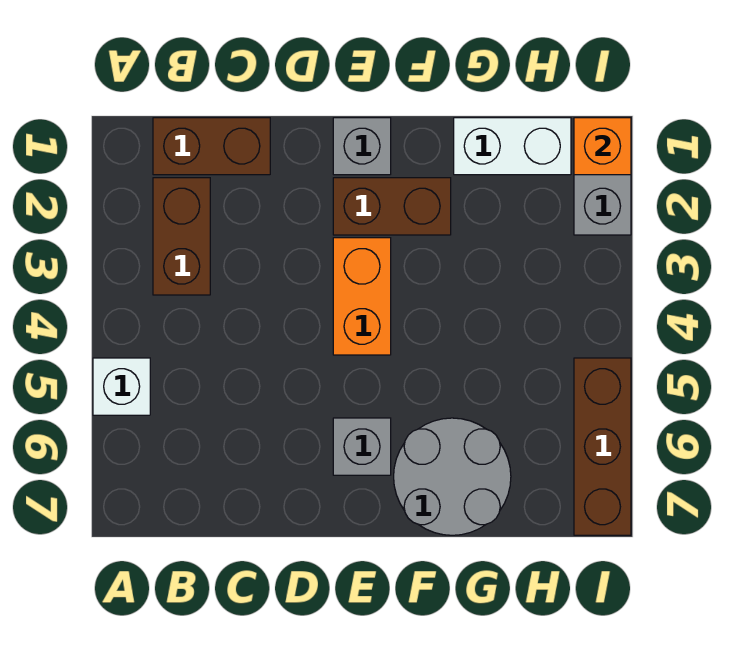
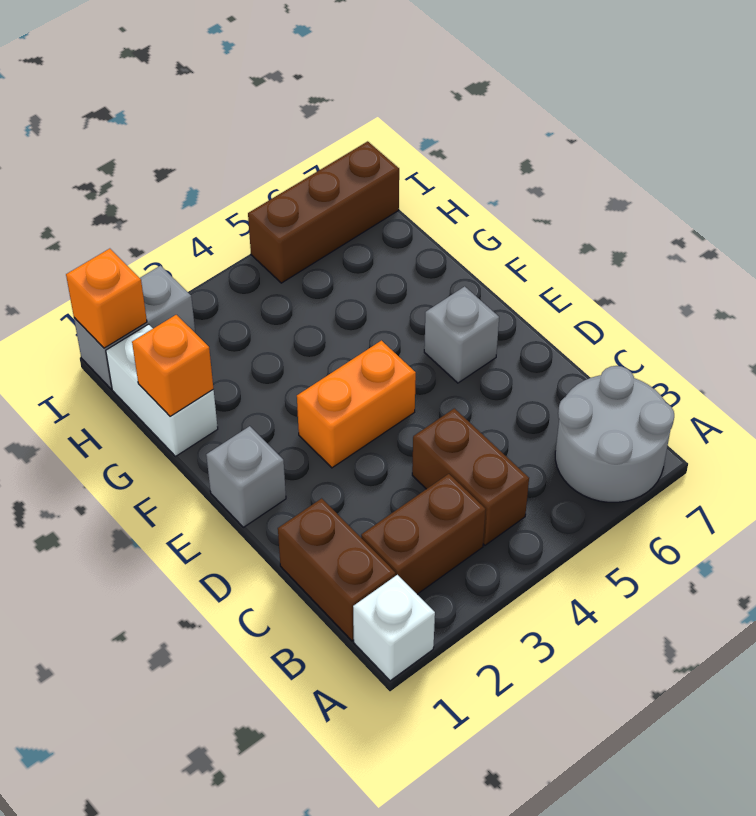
white 1x1 brick [93,358,150,415] -> white 1x1 brick moved to [353,575,435,681]
brown 1x2 brick [333,178,451,235] -> brown 1x2 brick moved to [412,408,529,545]
grey 2x2 round brick [394,418,511,535] -> grey 2x2 round brick moved to [555,366,674,502]
none -> orange 1x1 brick [132,315,213,416]

